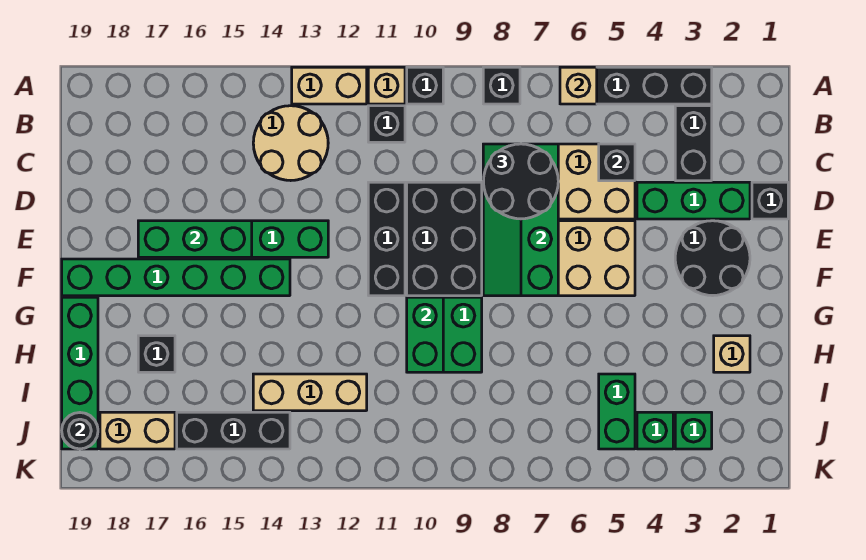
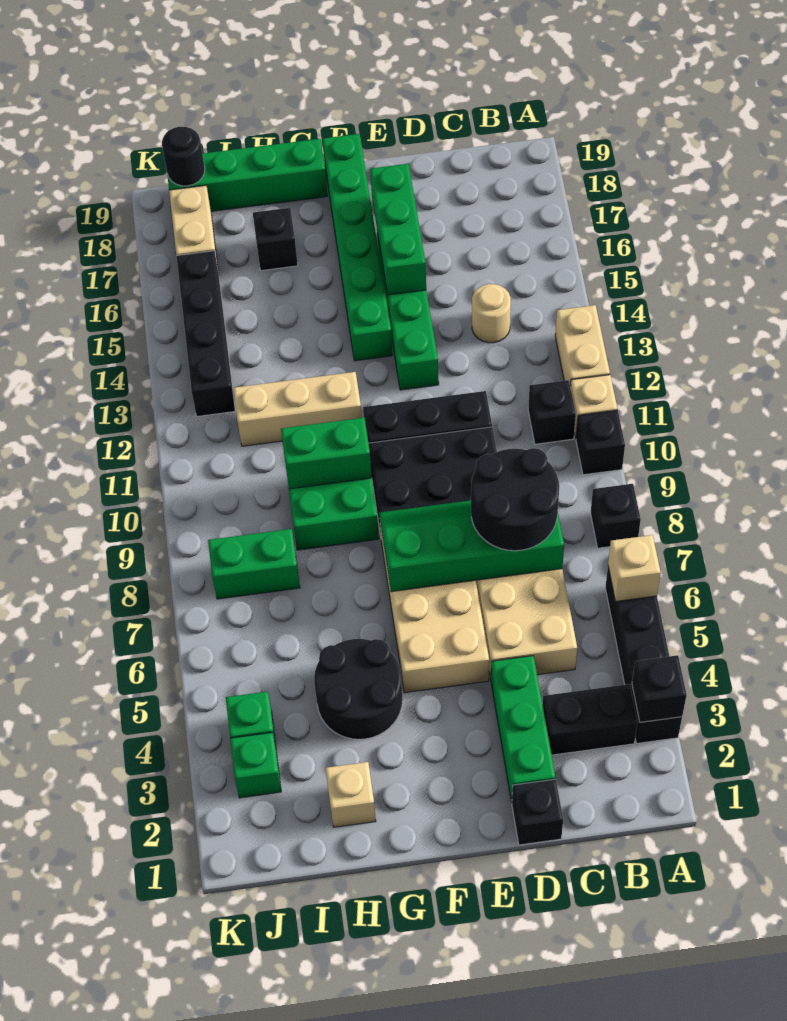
tan 2x2 round brick [253,106,328,181] -> tan 1x1 round brick [472,284,511,343]
black 1x1 brick [599,144,635,181] -> black 1x1 brick moved to [632,655,687,722]
black 2x2 round brick [675,221,750,296] -> black 2x2 round brick moved to [314,639,403,739]
green 1x2 brick [599,374,635,449] -> green 1x2 brick moved to [208,529,300,599]
tan 1x3 brick [253,374,367,411] -> tan 1x3 brick turned to [233,372,362,446]
black 1x3 brick [177,412,290,449] -> black 1x4 brick [176,251,235,416]

